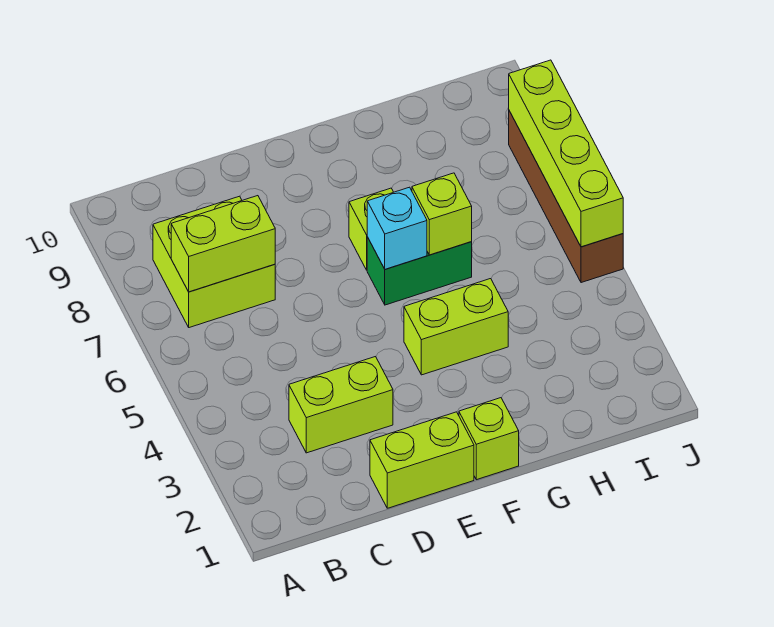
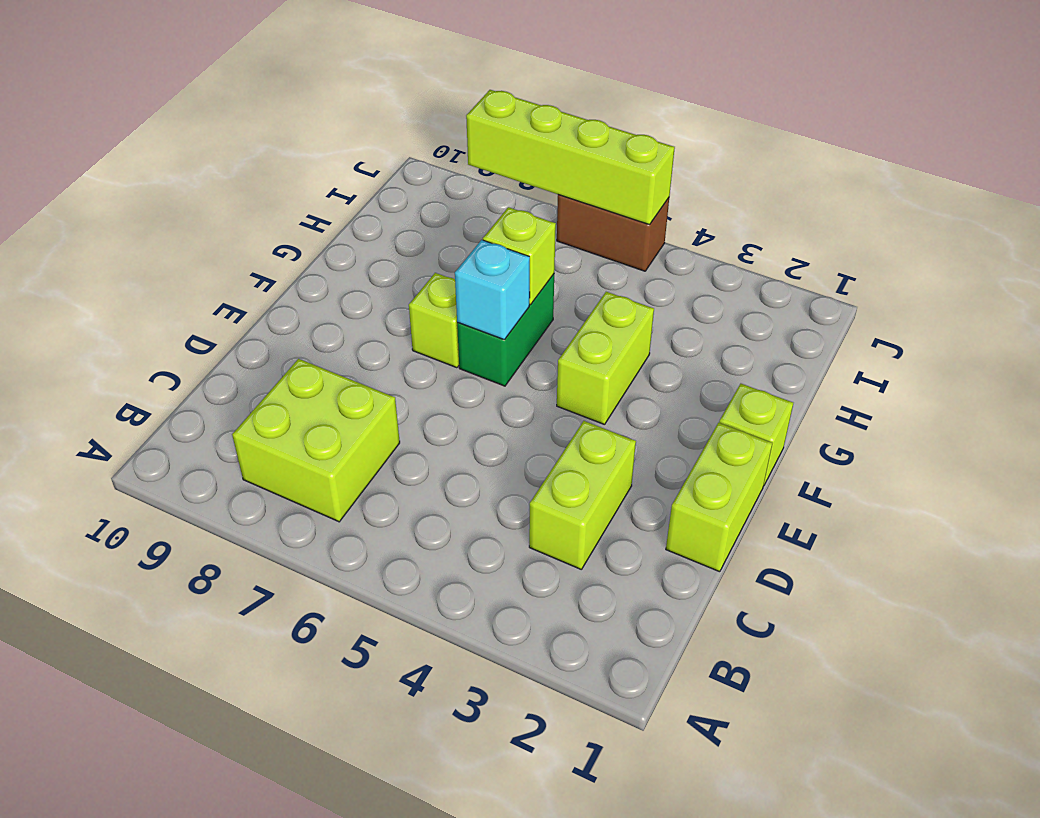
lime 1x2 brick [171,196,275,292] -> none
brown 1x4 brick [509,111,623,283] -> brown 1x2 brick [557,195,669,271]

